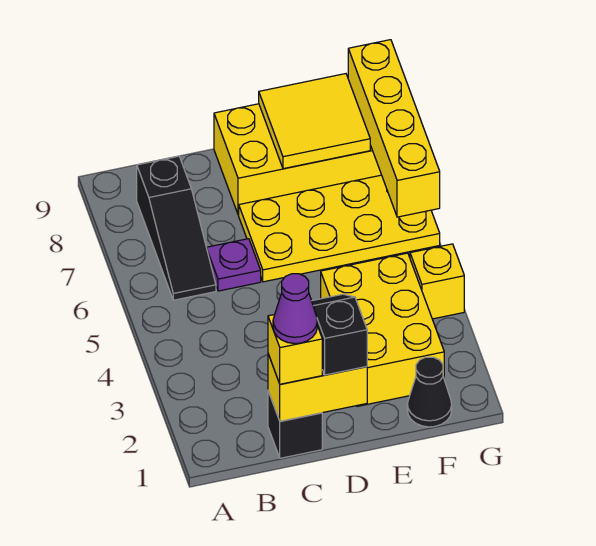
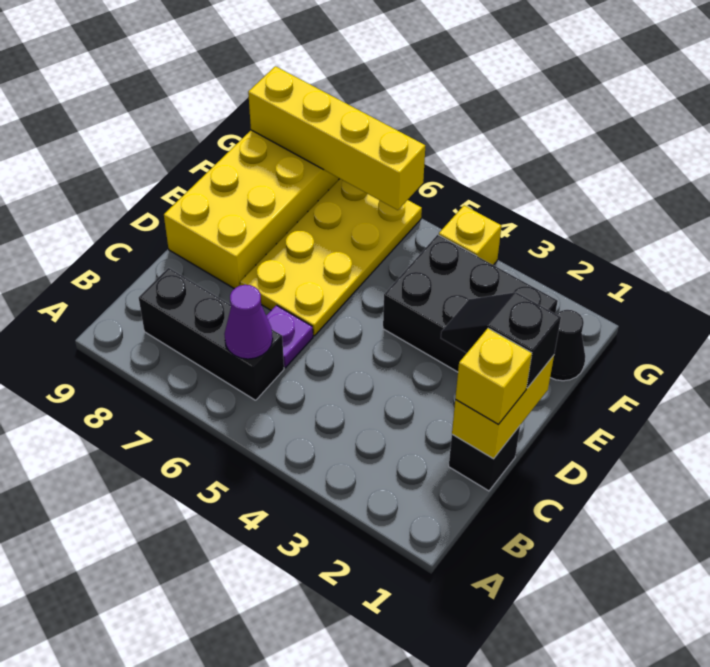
black 1x3 slope [137,156,216,300] -> black 1x3 brick [139,268,284,400]
purple 1x1 cone [273,274,317,344] -> purple 1x1 cone moved to [224,285,273,359]
yellow 2x3 brick [321,253,444,406] -> black 2x3 brick [383,235,558,372]
yellow 2x2 tile [259,74,370,169] -> none

